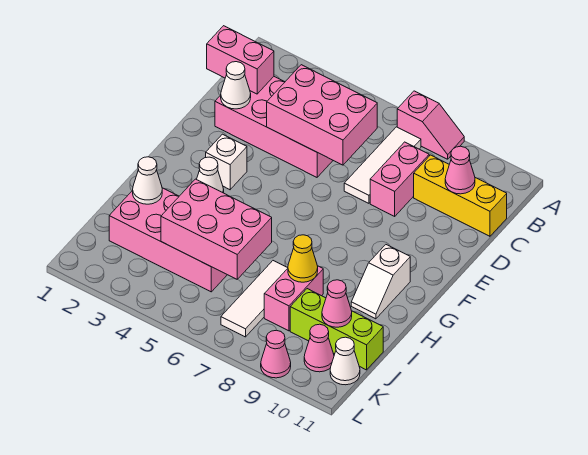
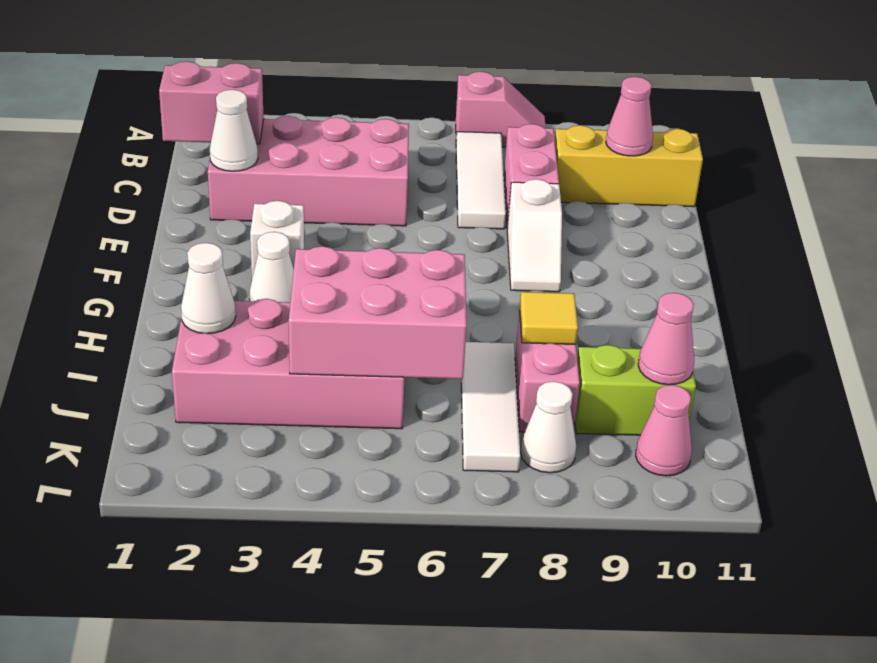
pink 2x3 brick [267,65,377,165] -> none
white 1x2 slope [351,245,410,319] -> white 1x2 slope moved to [507,179,562,292]
yellow 1x1 cone [288,235,318,282] -> yellow 1x1 tile [520,292,578,344]
lime 1x3 brick [290,289,383,370] -> lime 1x2 brick [575,345,696,435]
white 1x1 cone [330,337,360,385] -> white 1x1 cone moved to [521,381,576,473]
pink 1x1 cone [261,330,291,378] -> none

